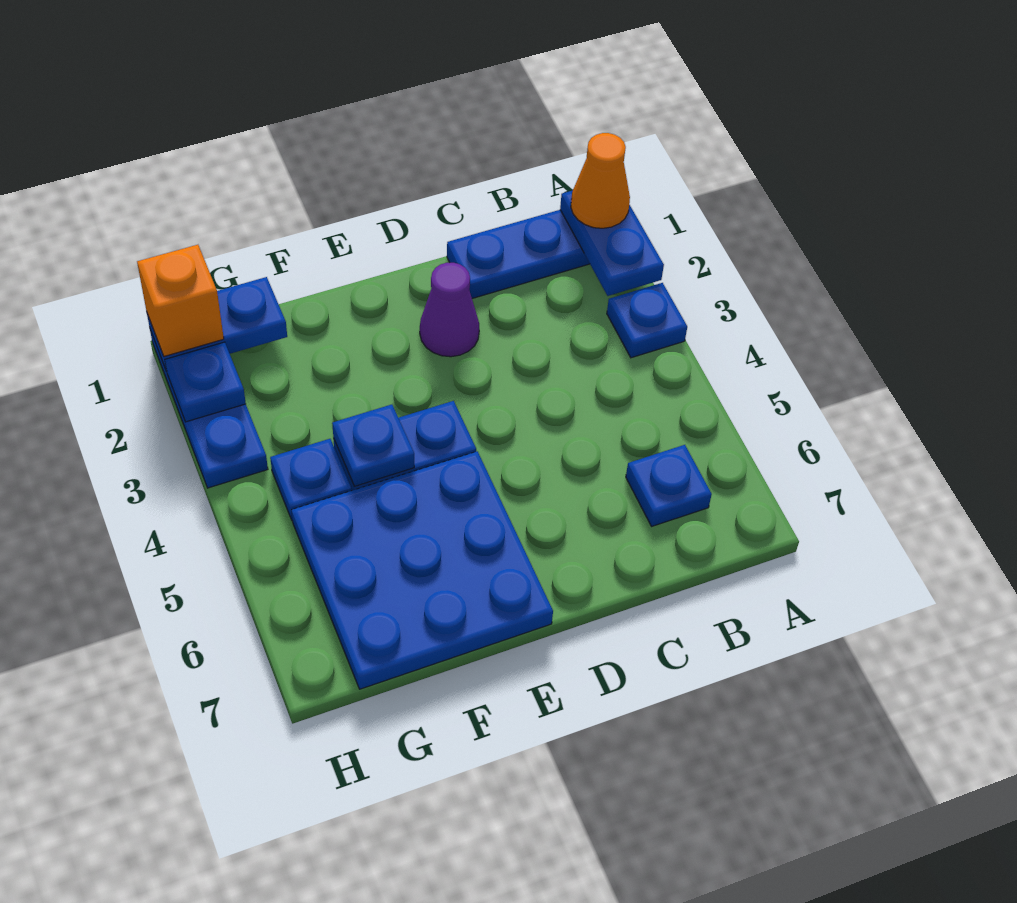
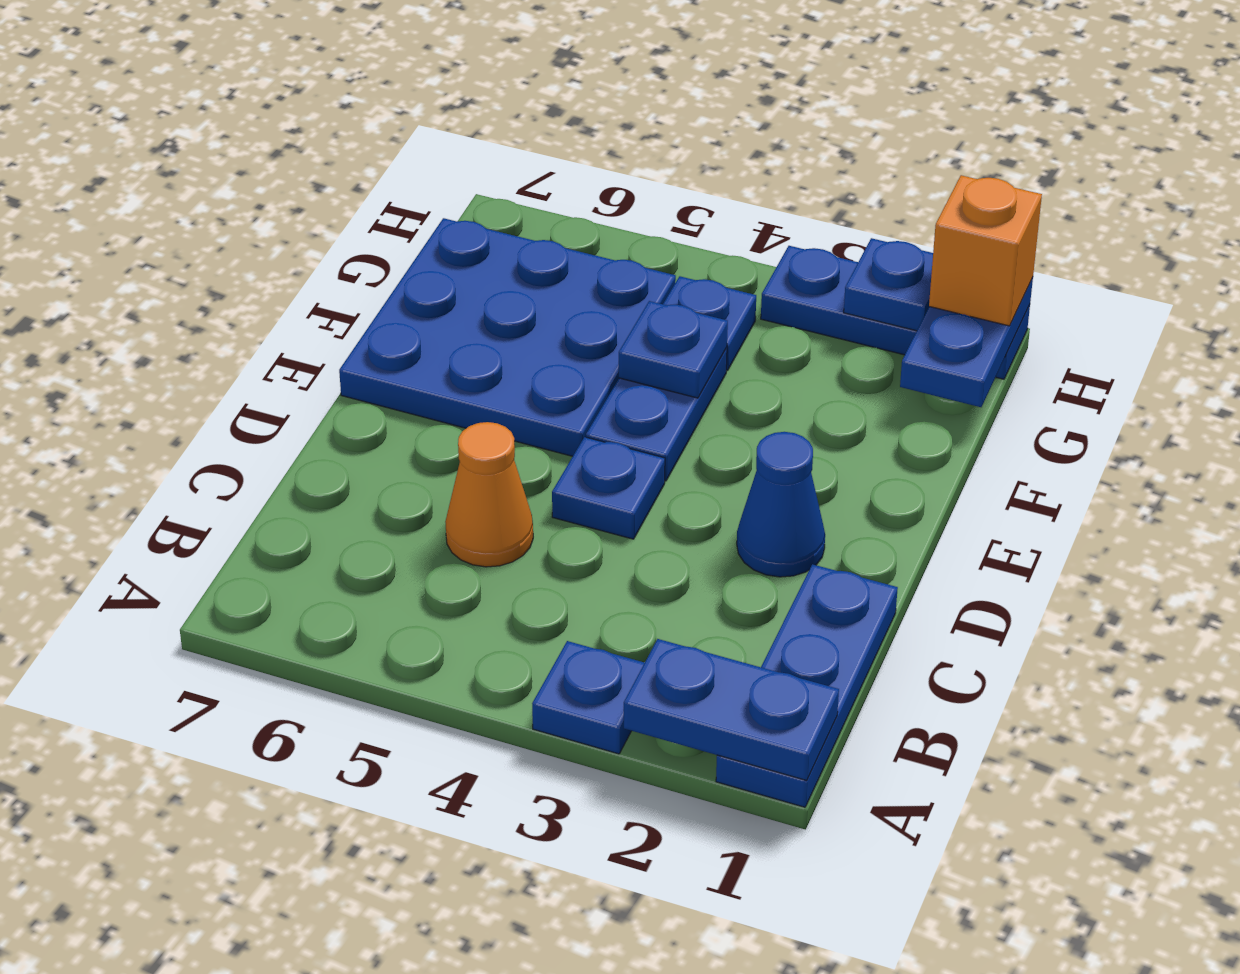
orange 1x1 cone [571,133,630,228] -> orange 1x1 cone moved to [445,422,533,567]
blue 1x1 plate [626,445,712,526] -> blue 1x1 plate moved to [552,437,665,539]
purple 1x1 cone [420,263,479,357] -> blue 1x1 cone [737,432,825,577]

